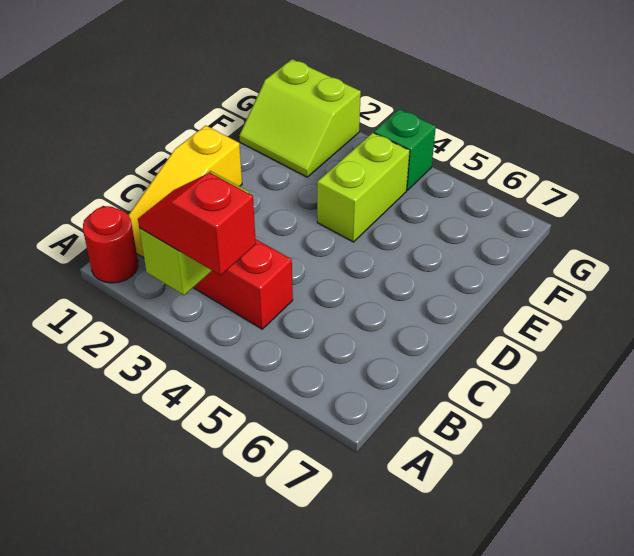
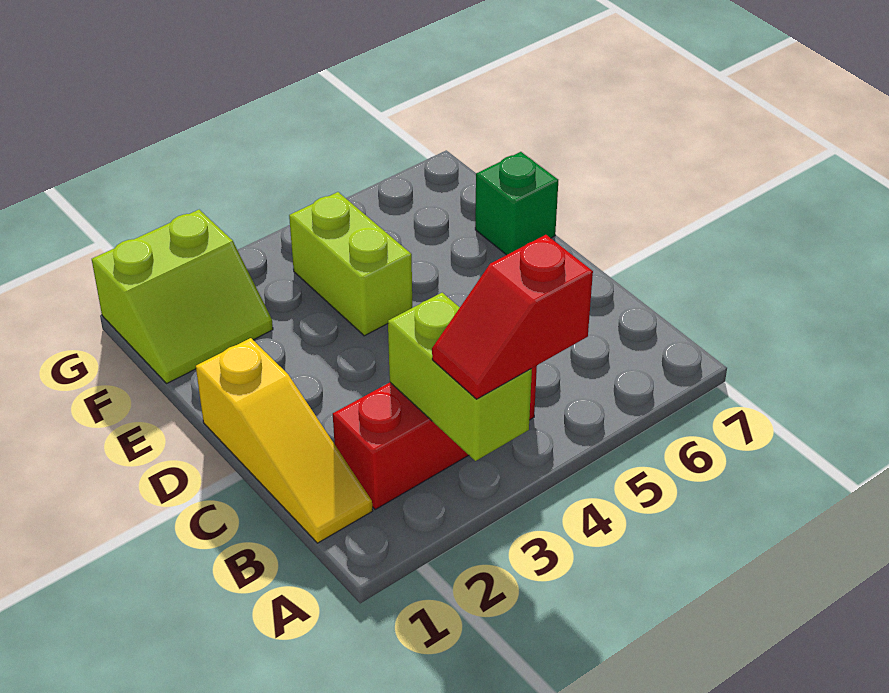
red 1x1 round brick [83,206,138,283] -> none
green 1x1 brick [374,109,436,190] -> green 1x1 brick moved to [475,152,558,255]

